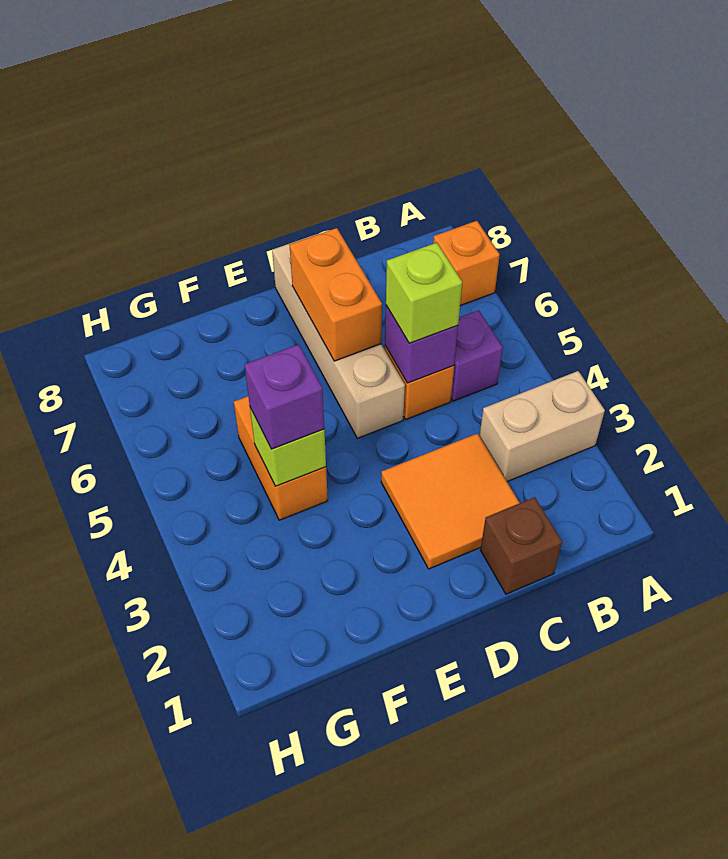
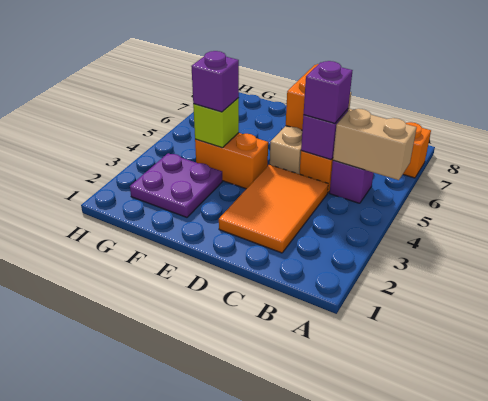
tan 1x2 brick [480,371,605,482] -> tan 1x2 brick moved to [333,109,417,180]
brown 1x1 brick [481,497,562,594] -> none
orange 2x2 tile [381,433,520,569] -> orange 2x3 tile [219,165,328,253]
lime 1x1 brick [386,243,462,343] -> purple 1x1 brick [303,61,353,124]
none -> purple 2x2 plate [130,153,222,217]
orange 1x2 brick [234,396,328,520] -> orange 1x2 brick turned to [195,133,268,189]

